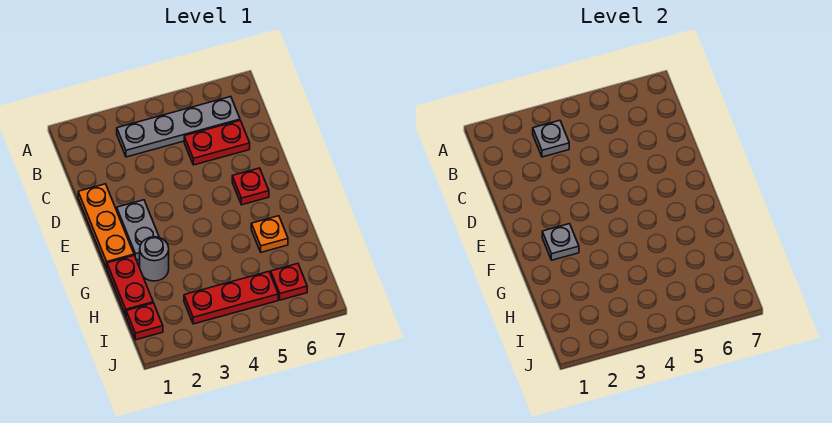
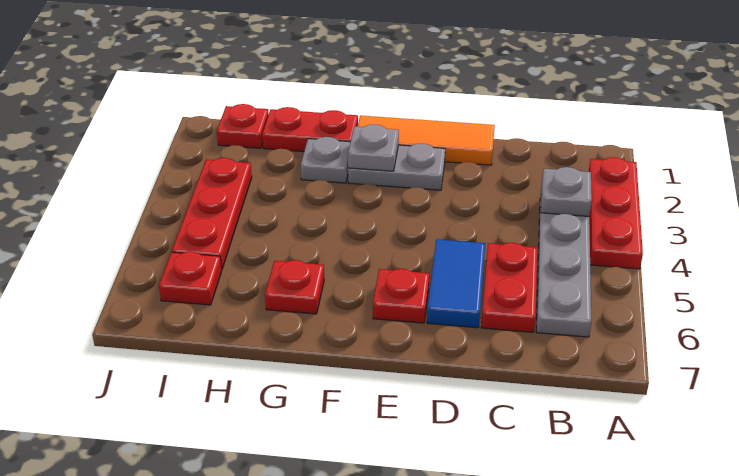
none -> red 1x3 plate [589,157,643,269]
orange 1x3 plate [78,184,134,268] -> orange 1x3 tile [358,115,495,165]
none -> blue 1x2 tile [427,239,485,328]
grey 1x1 round brick [140,237,169,281] -> grey 1x1 plate [301,137,350,183]
orange 1x1 plate [251,216,288,252] -> red 1x1 plate [265,260,324,314]

